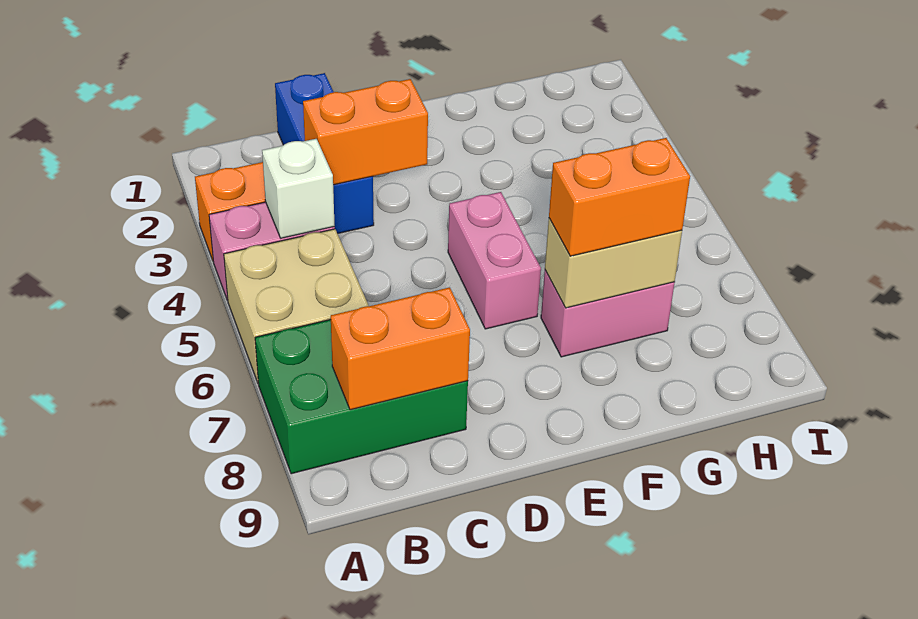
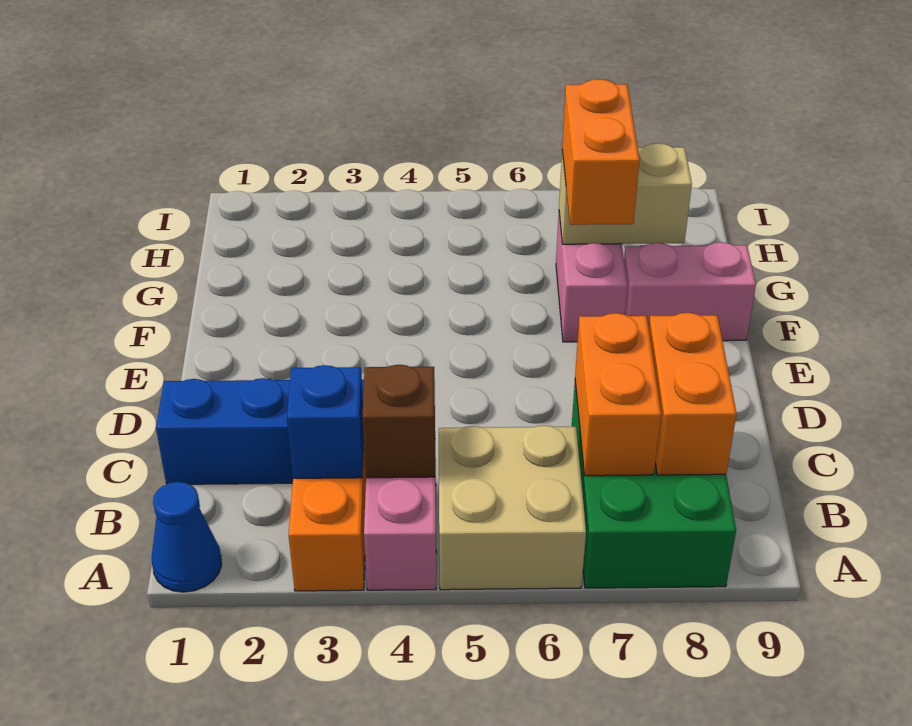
none -> blue 1x1 cone [152,482,222,592]
none -> blue 1x1 brick [287,365,364,478]
white 1x1 brick [262,139,335,238] -> brown 1x1 brick [363,365,435,478]
orange 1x2 brick [303,79,428,185] -> orange 1x2 brick moved to [575,313,661,476]
pink 1x2 brick [448,192,541,329] -> pink 1x2 brick moved to [624,242,756,341]
tan 1x2 brick [545,218,682,308] -> tan 1x2 brick turned to [559,143,692,244]

